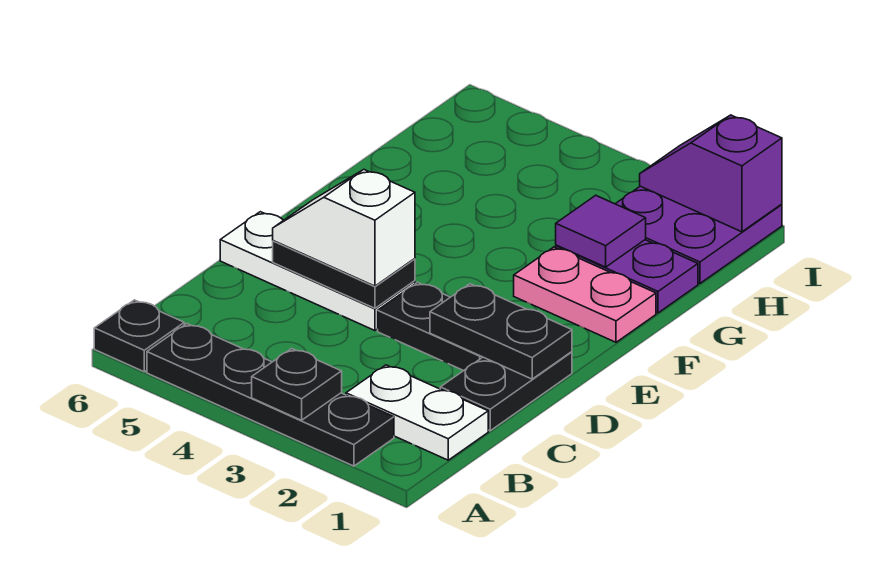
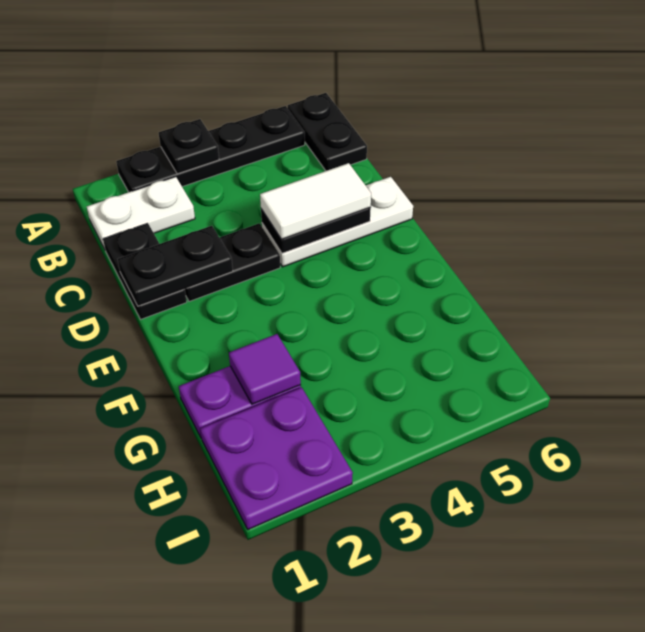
black 1x1 plate [94,300,184,372] -> black 1x2 plate [288,93,367,171]
white 1x2 slope [273,170,415,286] -> white 1x2 tile [260,163,371,239]
pink 1x2 plate [514,247,656,342] -> none
purple 1x2 slope [640,115,782,232] -> none

